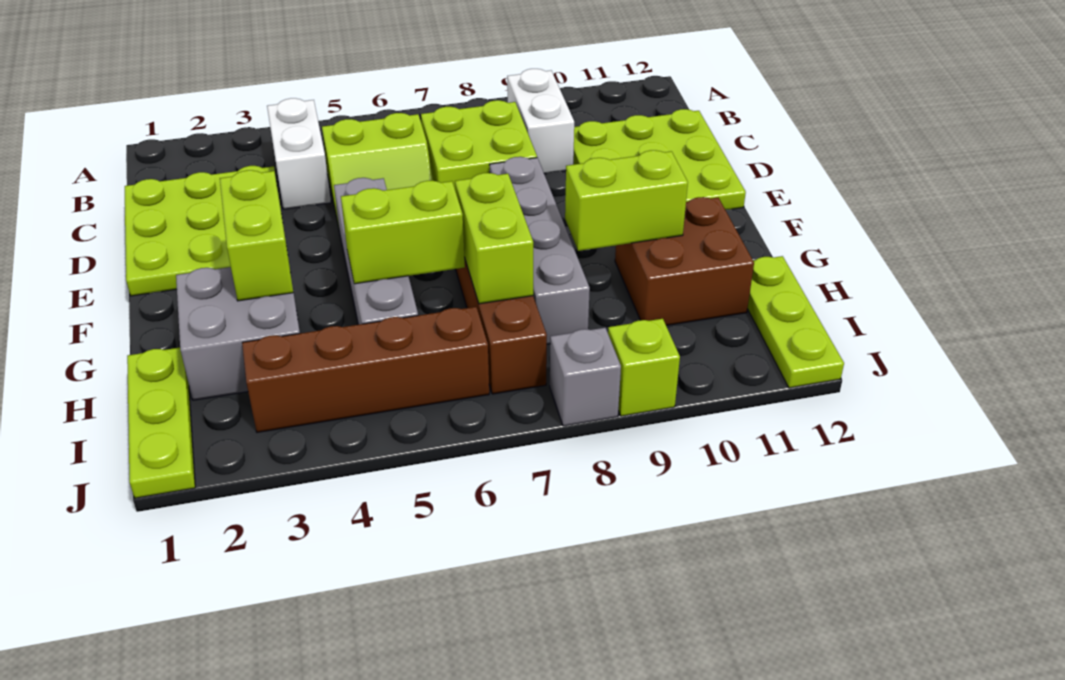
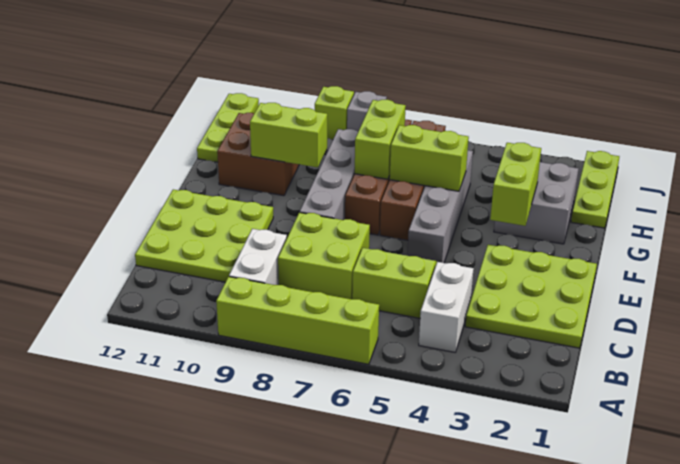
none -> lime 1x4 brick [216,277,379,364]
brown 1x4 brick [242,307,489,432] -> brown 1x4 brick turned to [380,121,446,240]

